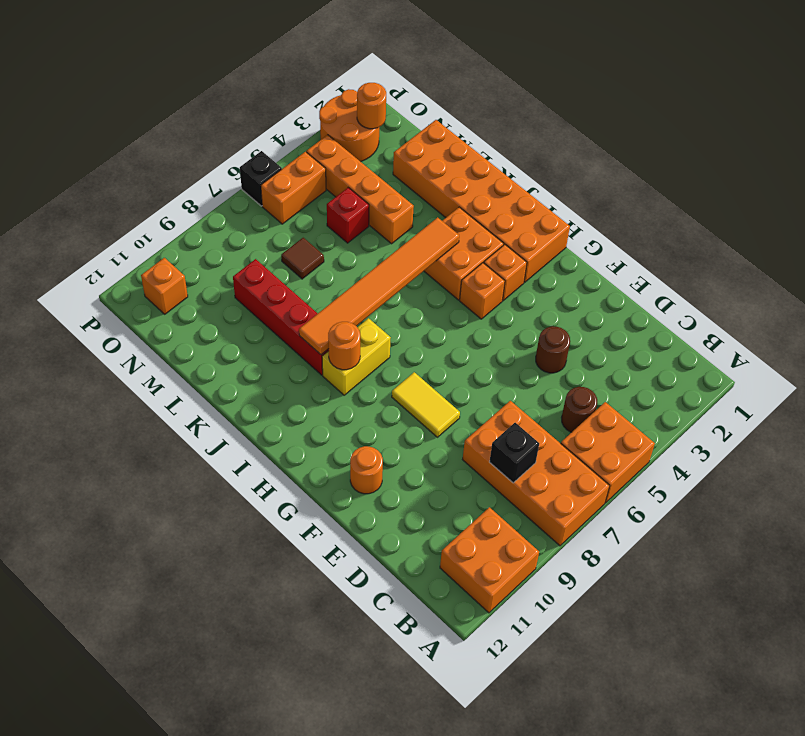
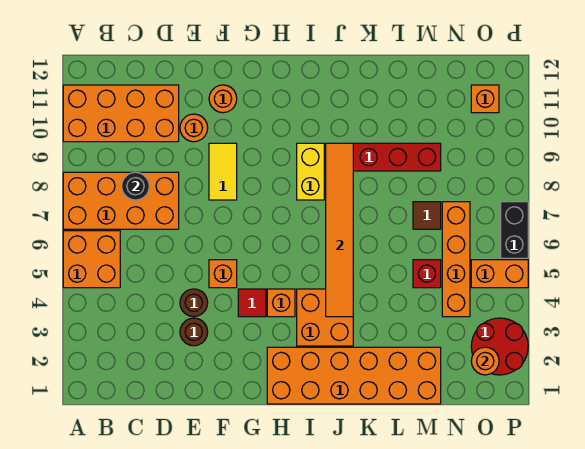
orange 2x2 brick [440,507,539,613] -> orange 2x4 brick [63,85,179,142]
brown 1x1 round brick [562,387,597,432] -> brown 1x1 round brick moved to [180,318,208,346]
black 1x1 brick [490,423,539,483] -> black 1x1 round brick [122,172,149,200]
yellow 1x2 tile [392,372,460,437] -> yellow 1x2 tile turned to [209,143,237,200]
none -> red 1x1 tile [238,289,266,317]
orange 1x1 brick [484,245,527,301] -> orange 1x1 brick moved to [209,260,237,288]
orange 1x1 round brick [328,322,360,370] -> orange 1x1 round brick moved to [180,114,208,142]
orange 1x4 brick [306,135,414,244] -> orange 1x4 brick turned to [442,202,470,317]
orange 2x2 round brick [319,89,379,162] -> red 2x2 round brick [471,318,528,375]
orange 1x2 brick [261,152,326,224] -> orange 1x2 brick turned to [471,260,528,288]
black 1x1 brick [240,151,282,206] -> black 1x2 brick [501,202,528,258]

